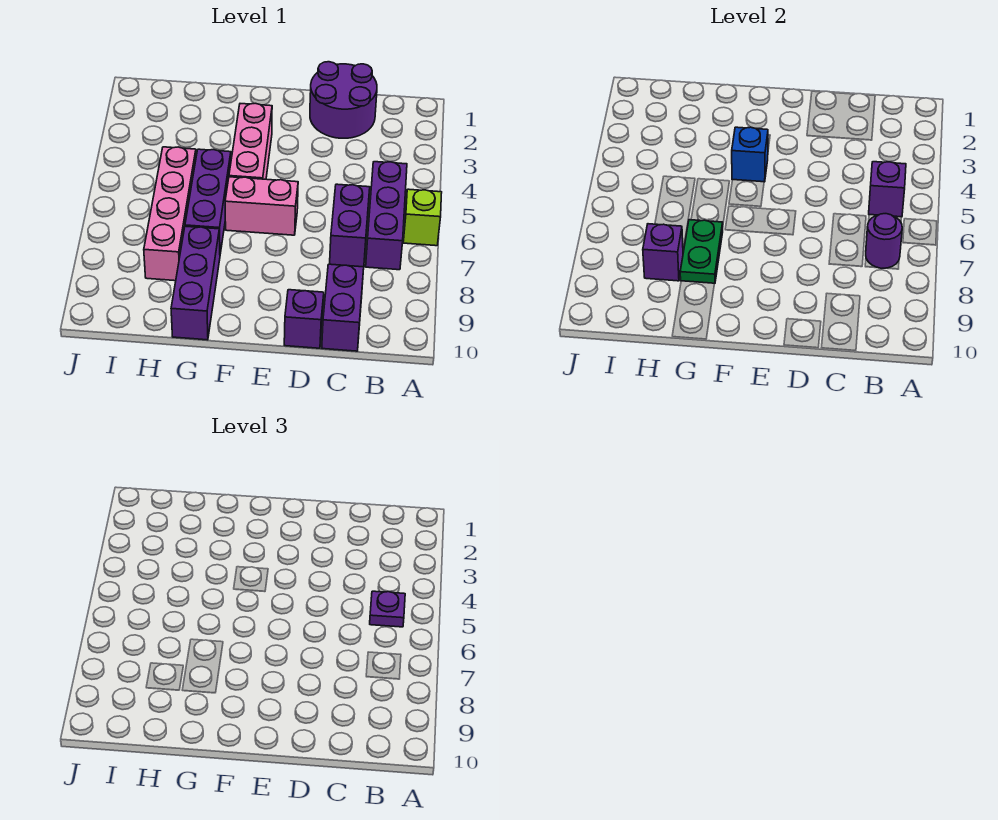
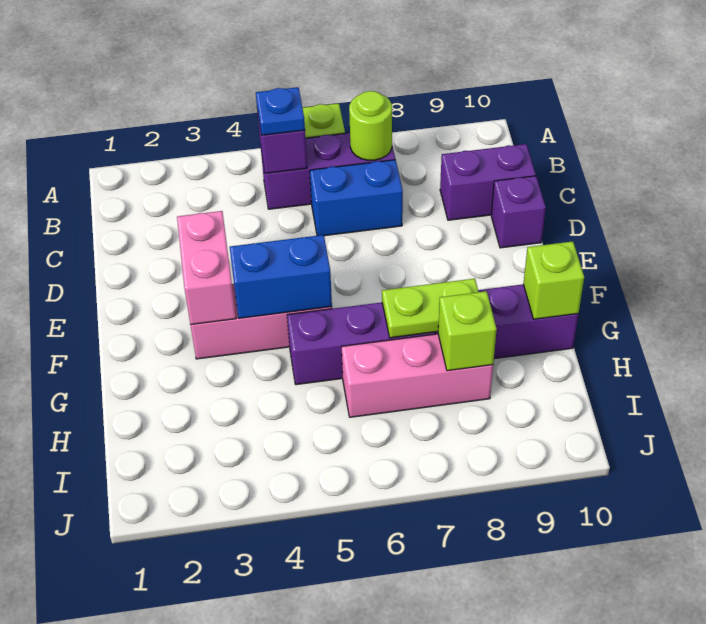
purple 1x1 plate [370,591,405,627] -> blue 1x1 plate [256,87,305,135]
purple 1x1 round brick [866,214,902,268] -> lime 1x1 round brick [349,91,392,160]
purple 2x2 round brick [310,62,377,138] -> none
purple 1x2 brick [330,184,370,267] -> blue 1x2 brick [310,160,403,236]
pink 1x2 brick [225,177,298,235] -> pink 1x2 brick moved to [177,211,236,325]
blue 1x1 brick [732,127,768,182] -> blue 1x2 brick [230,235,332,318]
green 1x2 plate [680,220,723,284] -> lime 1x2 plate [382,279,478,338]
none -> lime 1x1 brick [523,241,584,319]
pink 1x4 brick [144,147,196,281] -> pink 1x3 brick [342,334,493,417]
purple 1x1 brick [643,224,683,281] -> lime 1x1 brick [438,291,497,371]

